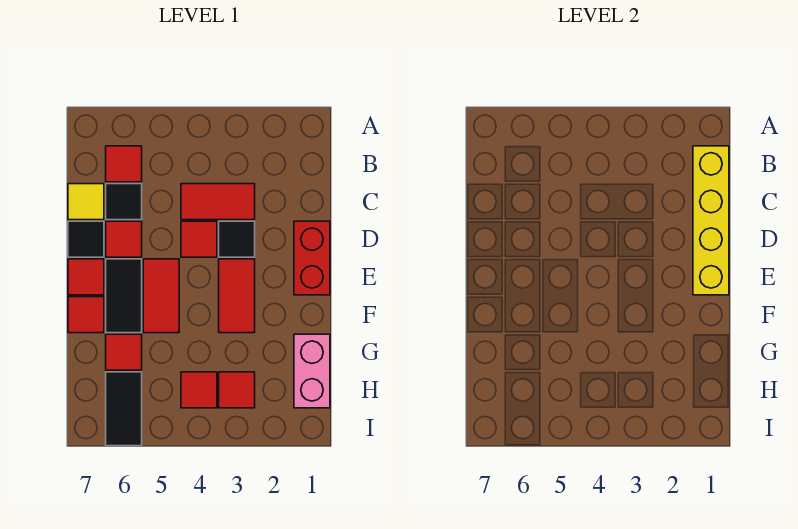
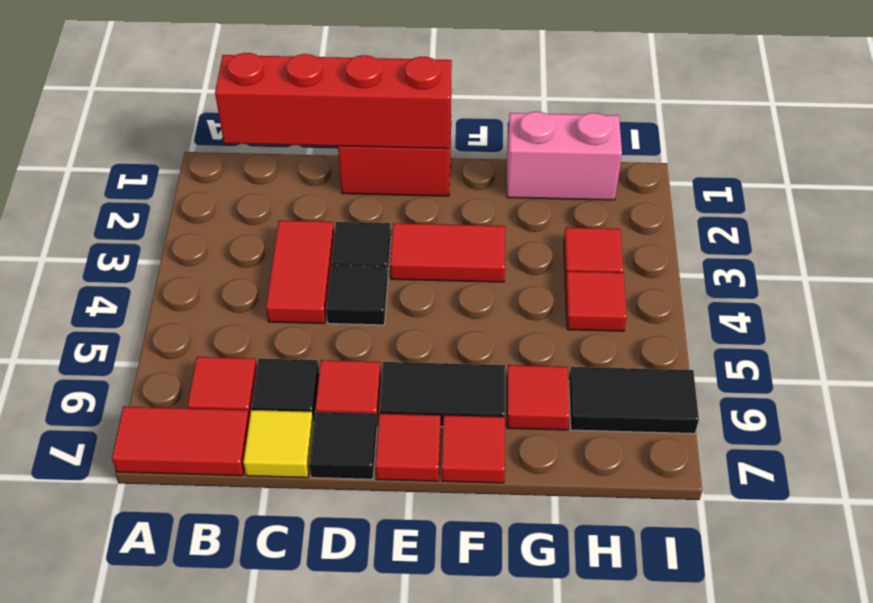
yellow 1x4 brick [693,146,729,295] -> red 1x4 brick [215,53,452,149]
red 1x1 tile [181,221,217,257] -> black 1x1 tile [326,265,388,325]
red 1x2 tile [143,259,179,333] -> red 1x2 tile moved to [112,407,250,476]

